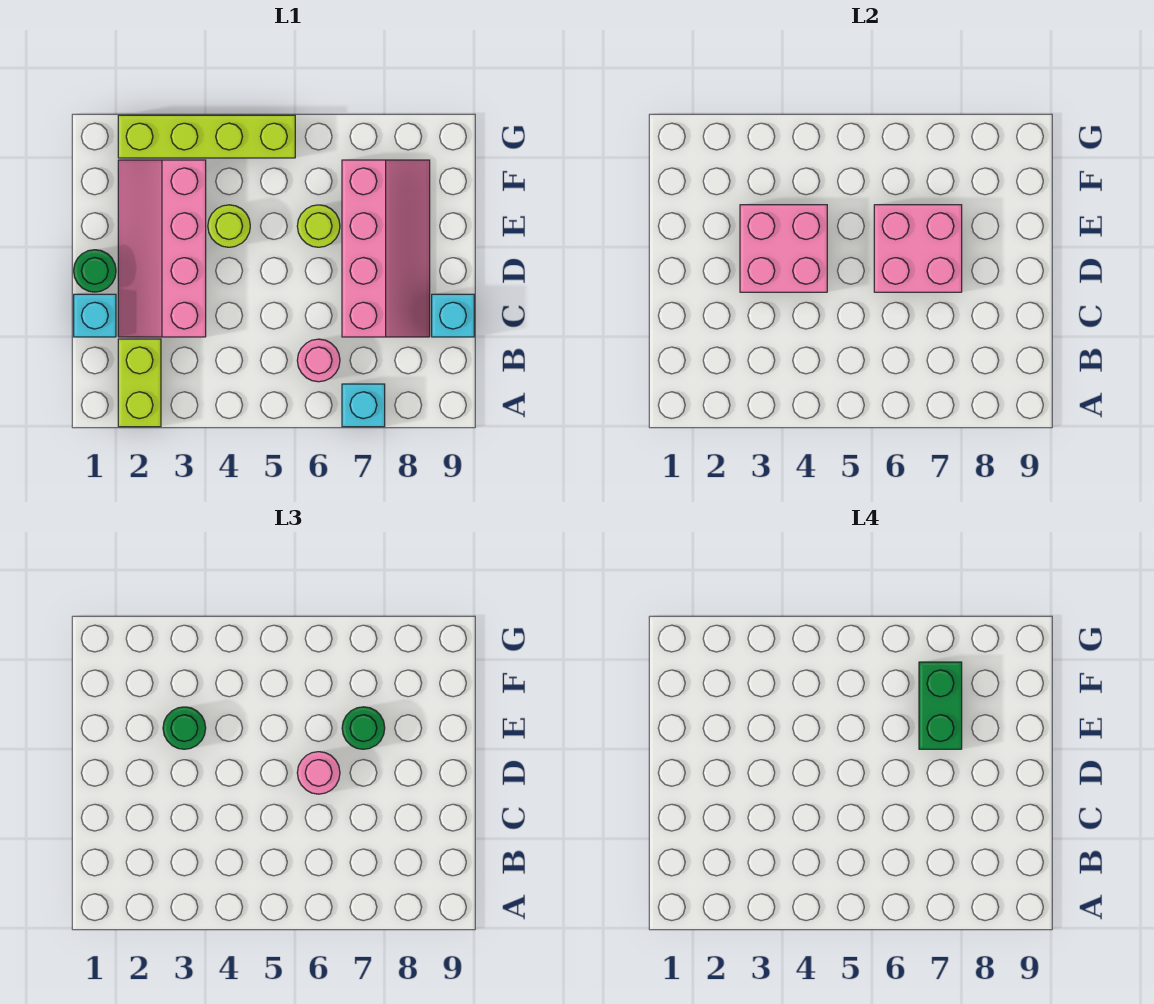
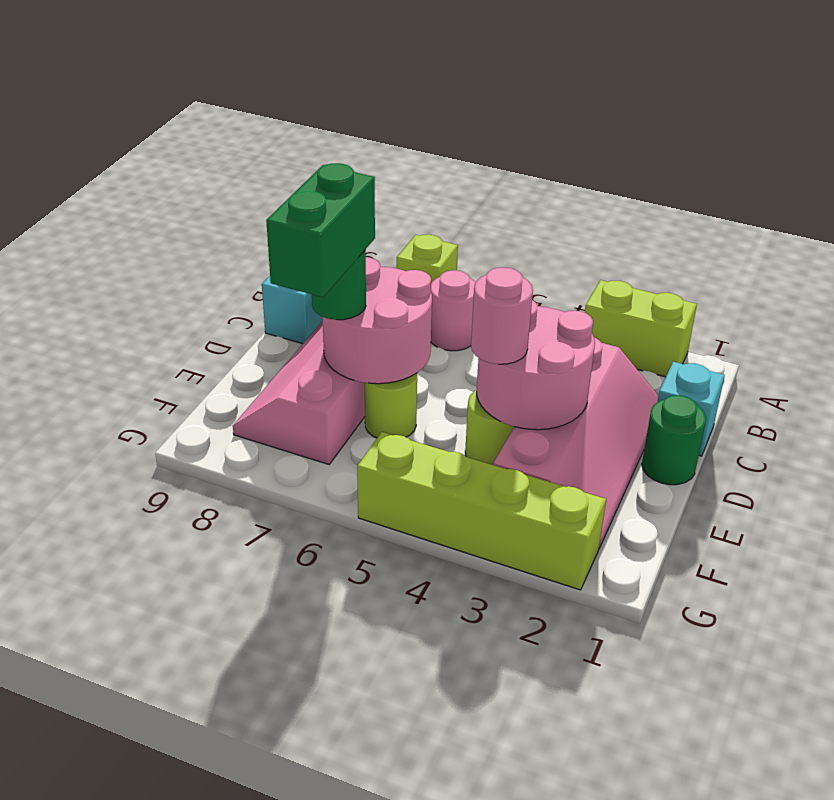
lime 1x2 brick [118,339,161,427] -> lime 1x2 brick turned to [585,280,697,377]
cyan 1x1 brick [342,384,385,427] -> lime 1x1 brick [397,234,458,283]
pink 2x2 brick [740,205,827,292] -> pink 2x2 round brick [477,300,595,430]
pink 2x2 brick [874,205,962,292] -> pink 2x2 round brick [323,257,432,384]
pink 1x1 round brick [297,752,340,794] -> pink 1x1 round brick moved to [471,267,533,364]
green 1x1 round brick [163,707,206,749] -> none

